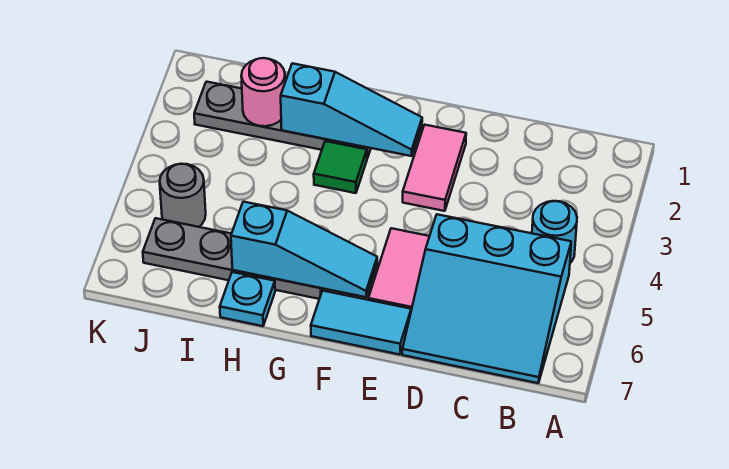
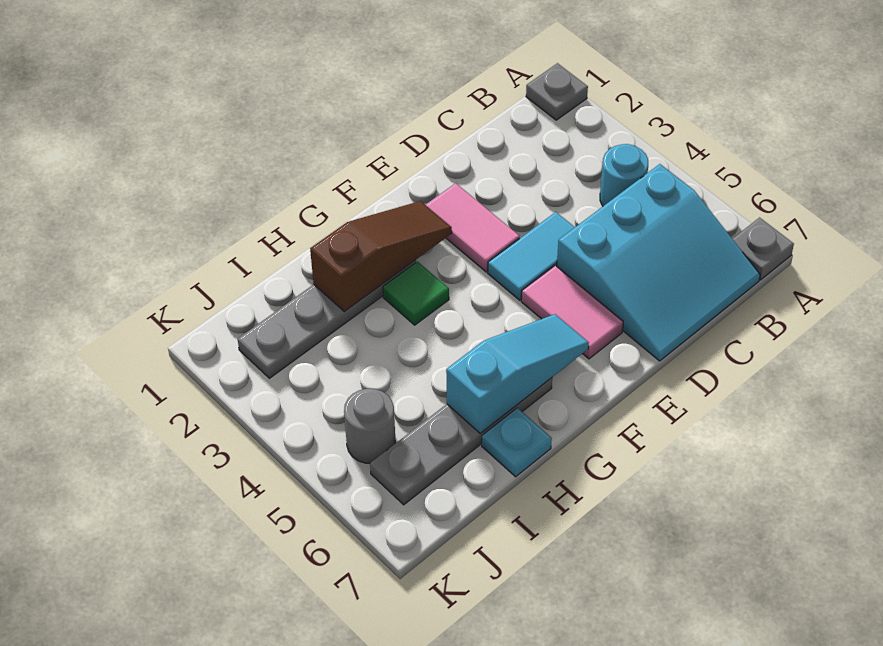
none -> grey 1x1 plate [526,63,588,120]
none -> grey 1x1 plate [733,218,794,280]
cyan 1x2 tile [311,291,411,355] -> cyan 1x2 tile moved to [488,212,575,300]
cyan 1x3 slope [281,63,422,156] -> brown 1x3 slope [310,201,452,312]
pink 1x1 round brick [241,58,285,126] -> none

